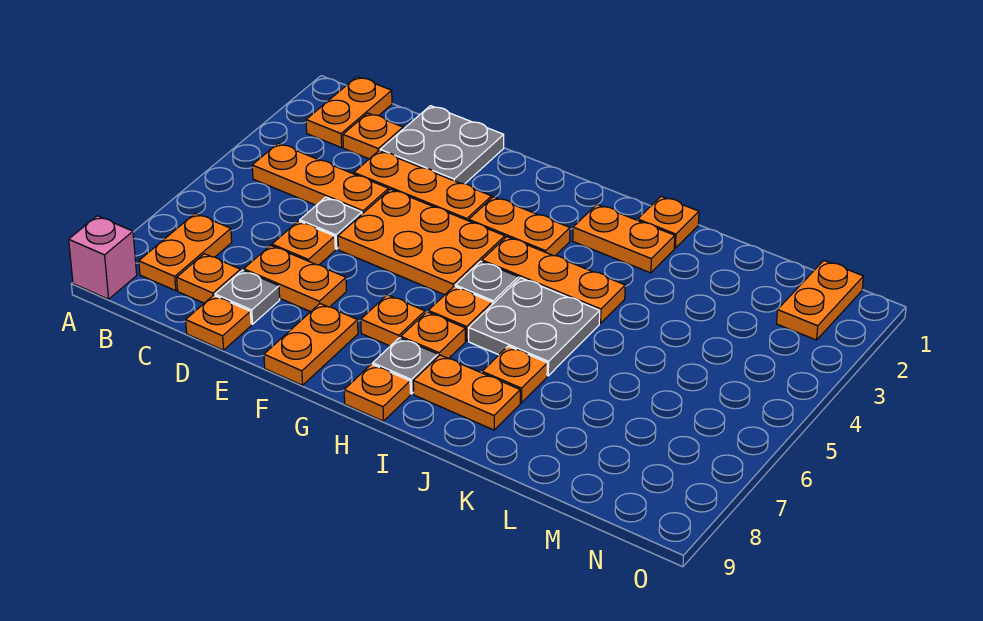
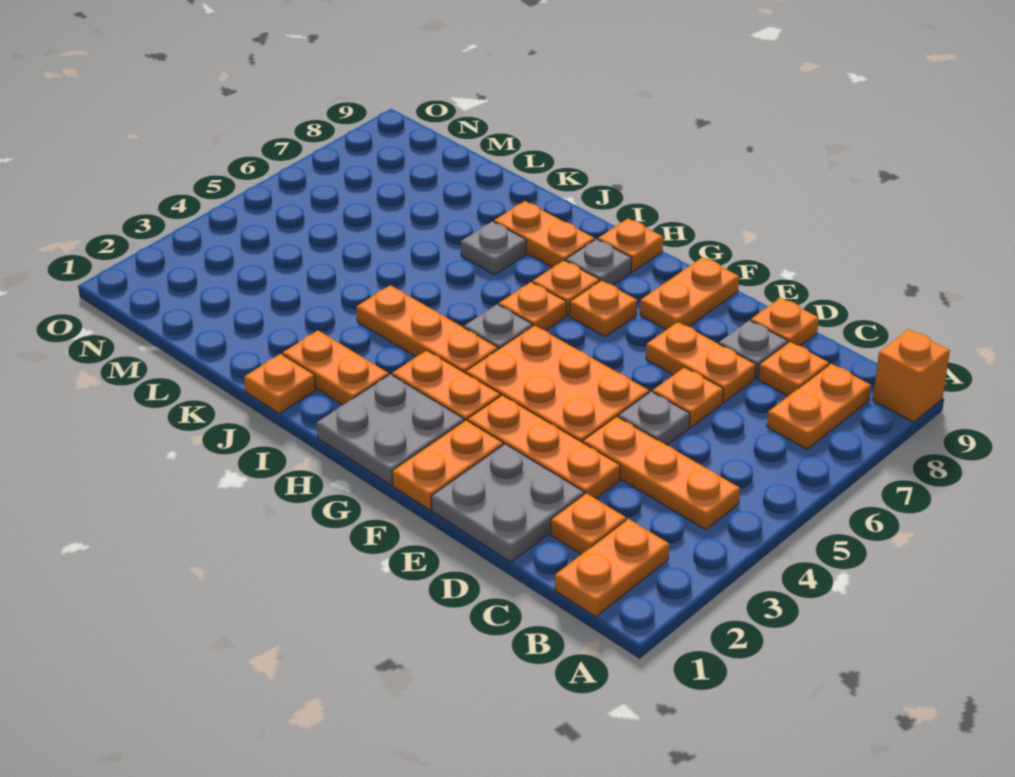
pink 1x1 brick [69,216,137,299] -> orange 1x1 brick [873,329,950,422]
grey 2x2 plate [469,278,600,376] -> grey 2x2 plate moved to [317,374,464,485]
orange 1x1 plate [482,346,547,403] -> grey 1x1 plate [461,221,526,275]
orange 1x2 plate [777,261,864,340] -> orange 1x2 plate moved to [392,420,503,510]

